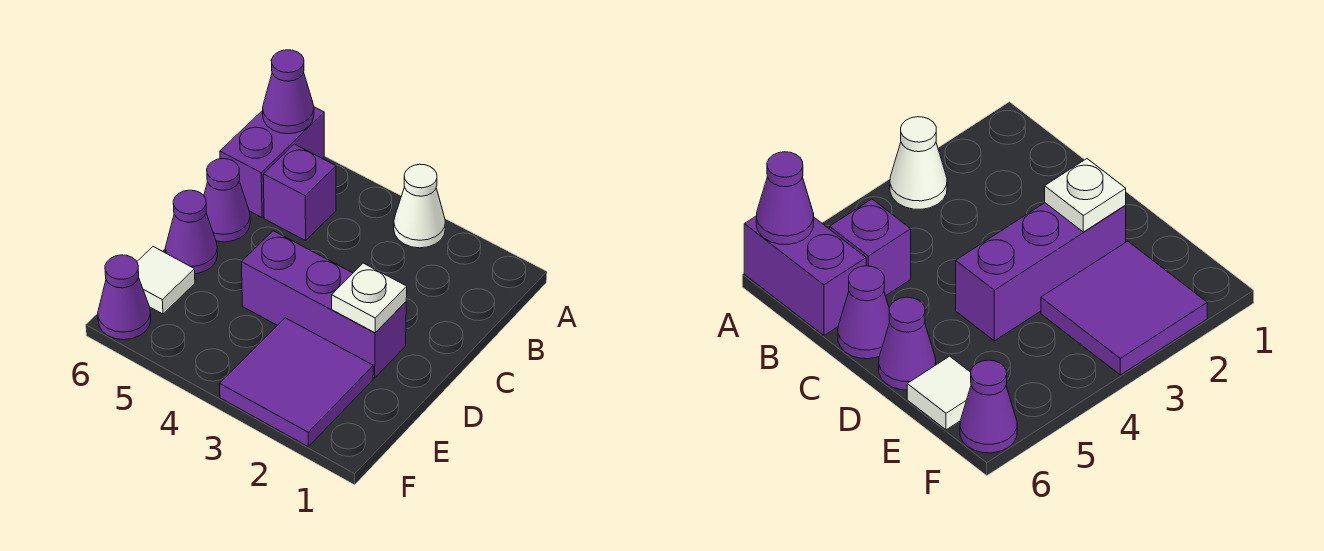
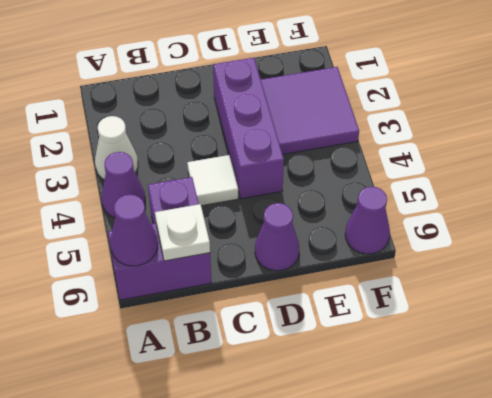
purple 1x1 cone [204,159,250,242] -> purple 1x1 cone moved to [102,152,145,218]
white 1x1 plate [332,263,407,333] -> white 1x1 plate moved to [155,204,210,261]
white 1x1 tile [137,247,195,314] -> white 1x1 tile moved to [187,155,238,206]

